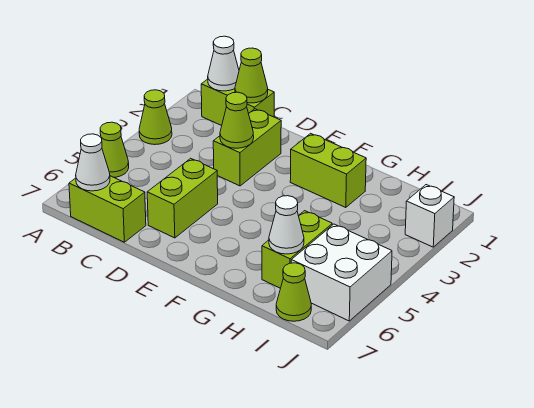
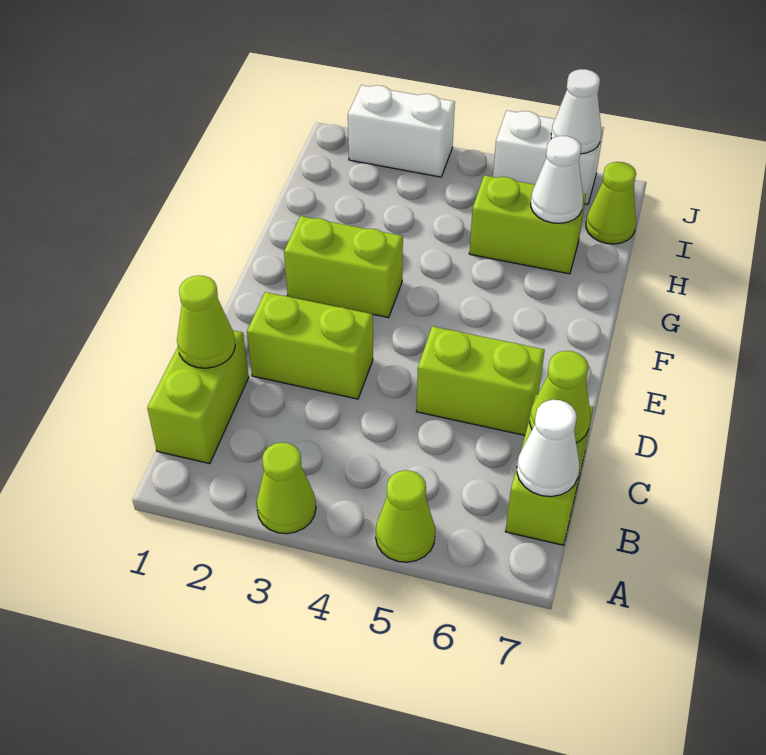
white 1x1 cone [208,36,239,91] -> white 1x1 cone moved to [551,69,601,154]
lime 1x1 cone [220,92,254,148] -> lime 1x1 cone moved to [530,351,590,443]
lime 1x2 brick [290,133,366,208] -> lime 1x2 brick turned to [284,216,403,318]
white 2x2 brick [291,224,392,321] -> white 1x2 brick [493,110,604,204]
white 1x1 brick [405,185,454,247] -> white 1x2 brick [348,85,455,177]

